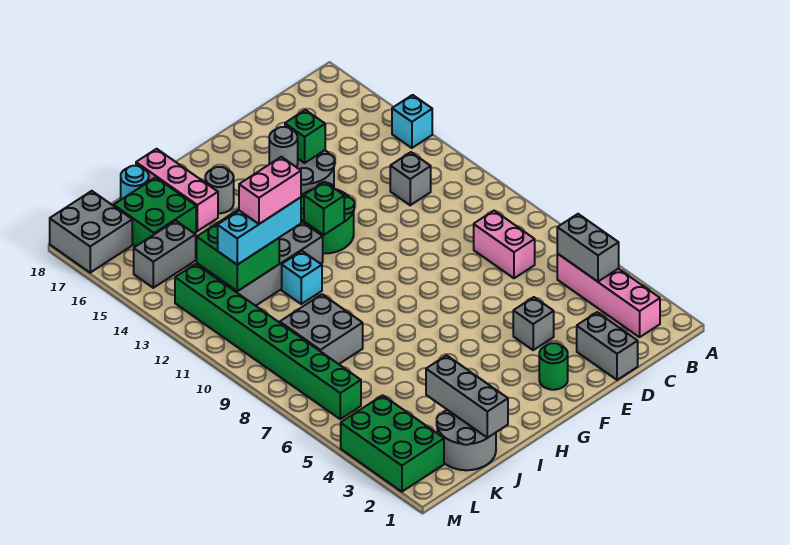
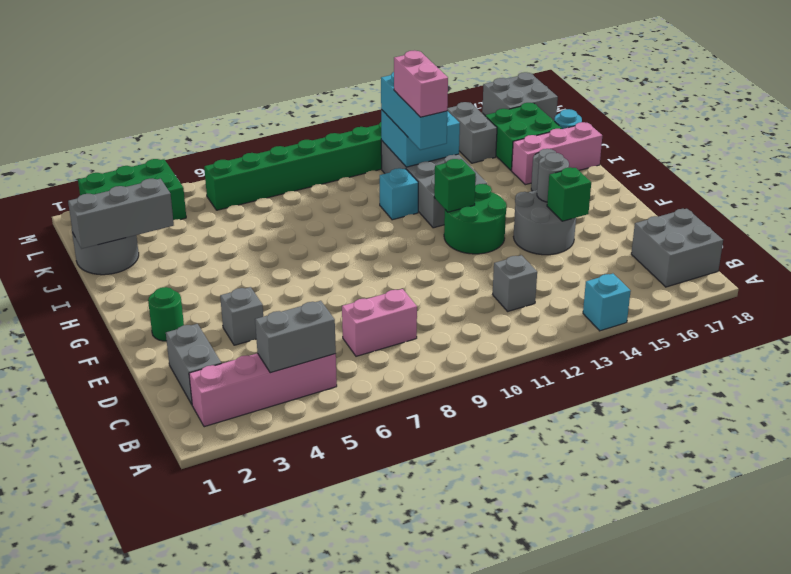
grey 1x2 brick [577,312,638,380] -> grey 1x2 brick turned to [166,324,221,404]
grey 2x2 brick [280,294,363,364] -> grey 2x2 brick moved to [631,209,723,287]
green 2x2 brick [197,209,279,291] -> cyan 2x2 brick [381,110,460,167]

